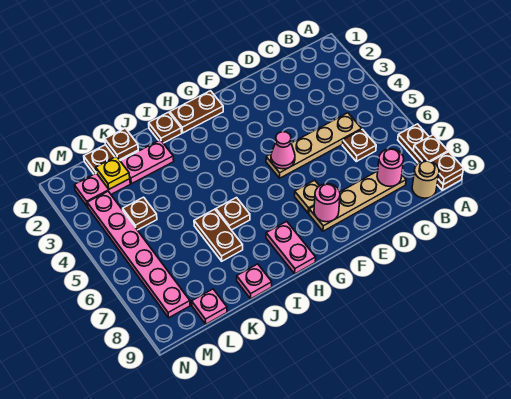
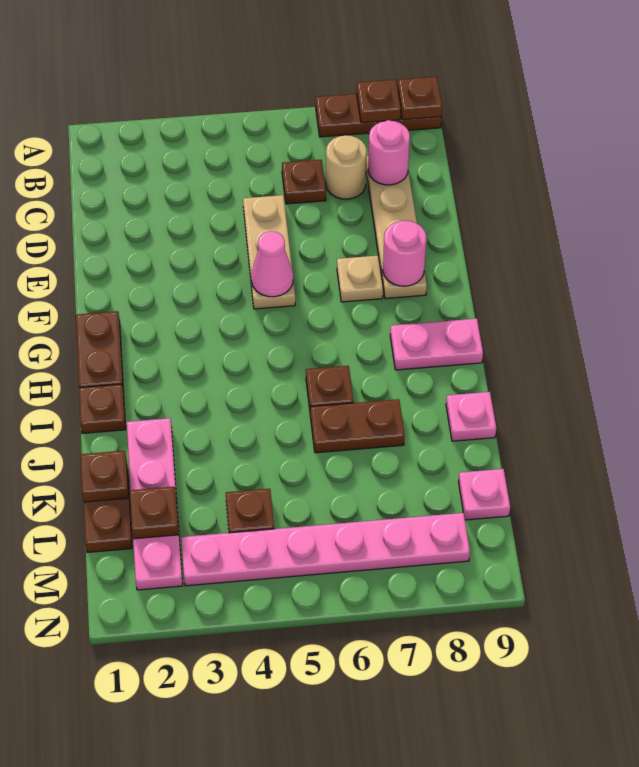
tan 1x1 round brick [412,161,439,198] -> tan 1x1 round brick moved to [326,135,367,199]
tan 1x4 plate [266,113,362,178] -> tan 1x3 plate [243,195,295,309]
yellow 1x1 plate [96,157,130,189] -> brown 1x1 plate [130,487,179,539]

